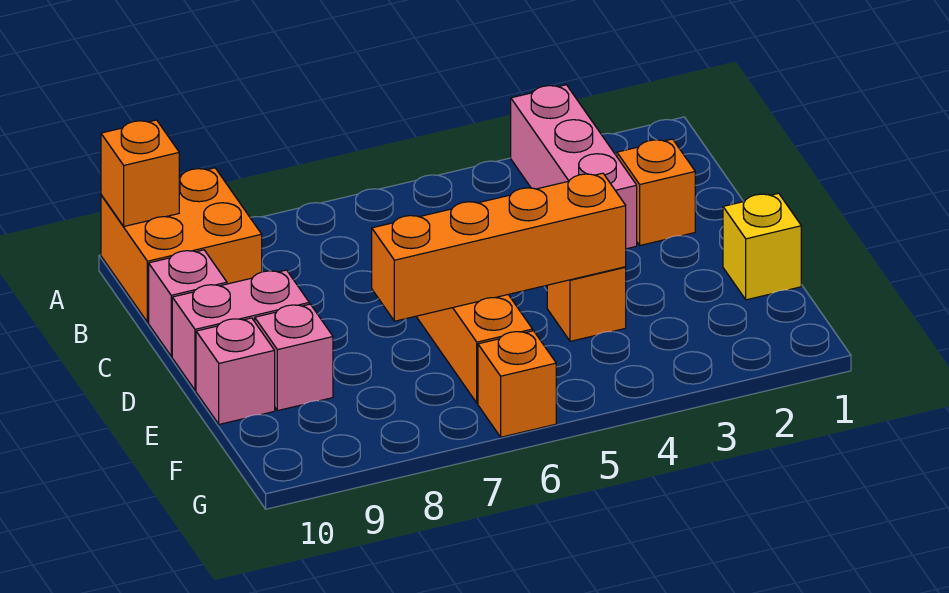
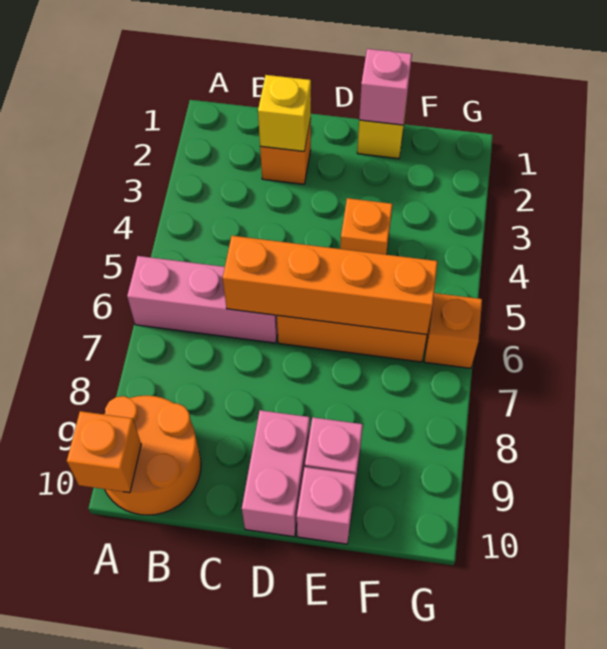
pink 1x3 brick [511,85,637,249] -> pink 1x3 brick moved to [127,256,278,343]
orange 2x2 brick [101,168,262,322] -> orange 2x2 round brick [104,396,201,515]
none -> yellow 1x1 brick [258,75,311,151]
pink 1x1 brick [149,250,227,356] -> pink 1x1 brick moved to [359,49,412,125]
orange 1x4 brick [372,173,626,321] -> orange 1x4 brick turned to [223,236,438,334]

